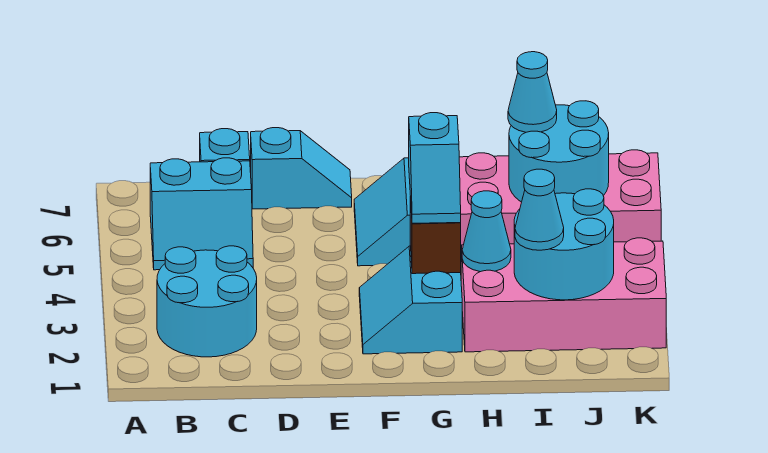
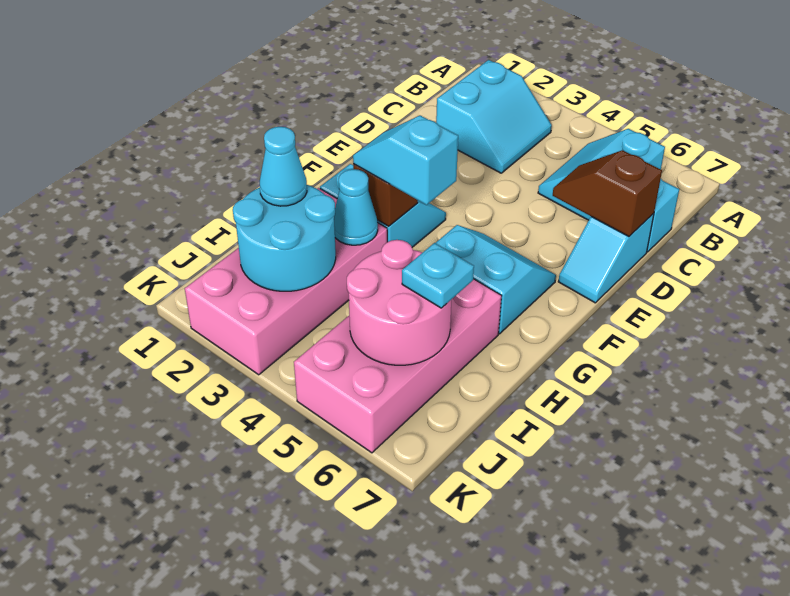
cyan 2x2 round brick [157,246,257,357] -> cyan 2x2 slope [436,60,552,173]
none -> brown 1x2 slope [553,150,662,236]
cyan 2x2 round brick [509,101,609,202] -> pink 2x2 round brick [347,240,451,365]
cyan 1x1 cone [508,52,557,132] -> cyan 1x1 plate [402,243,474,308]

